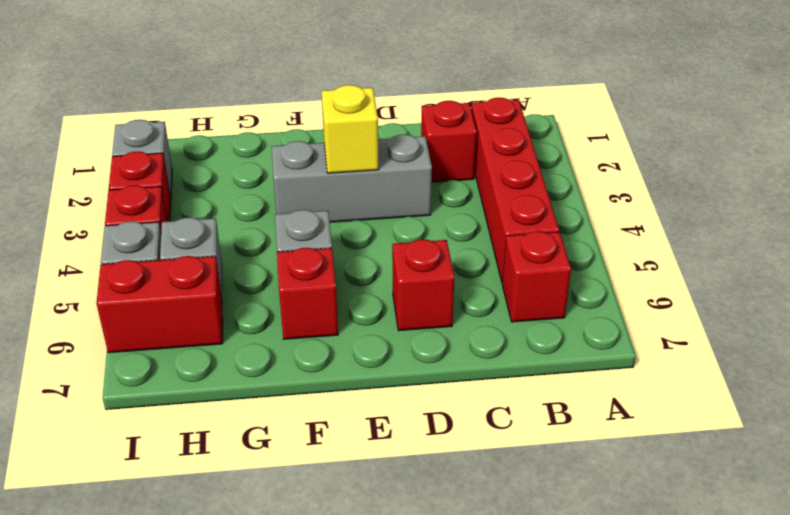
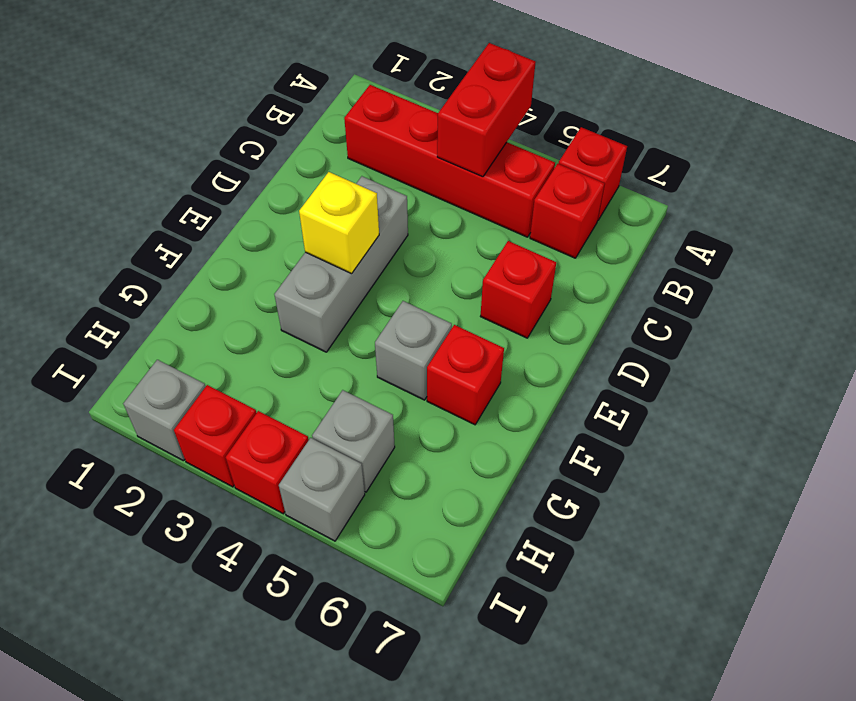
red 1x1 brick [421,101,477,182] -> red 1x1 brick moved to [558,127,627,220]
red 1x2 brick [96,256,223,353] -> red 1x2 brick moved to [437,43,536,177]

